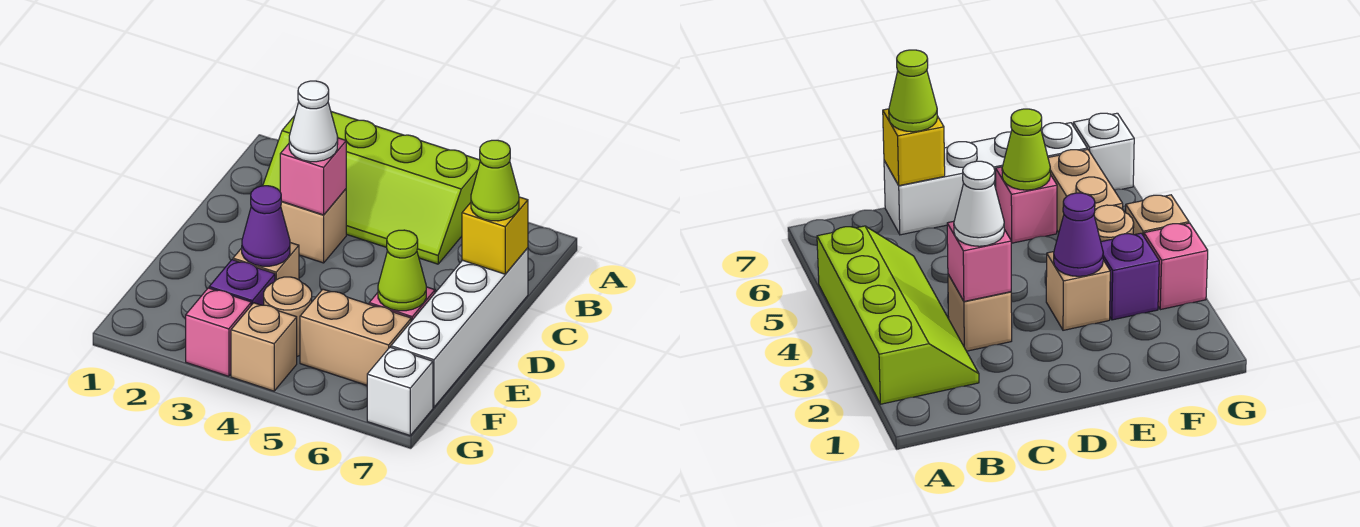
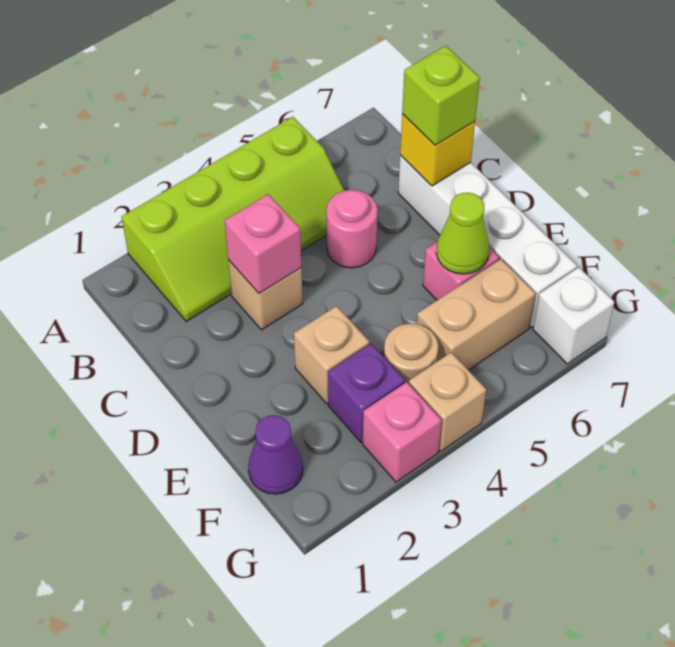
white 1x1 cone [289,81,338,162] -> none
none -> pink 1x1 round brick [326,190,378,268]
lime 1x1 cone [471,140,519,221] -> lime 1x1 brick [402,46,480,145]
purple 1x1 cone [242,186,290,266] -> purple 1x1 cone moved to [248,415,303,494]

